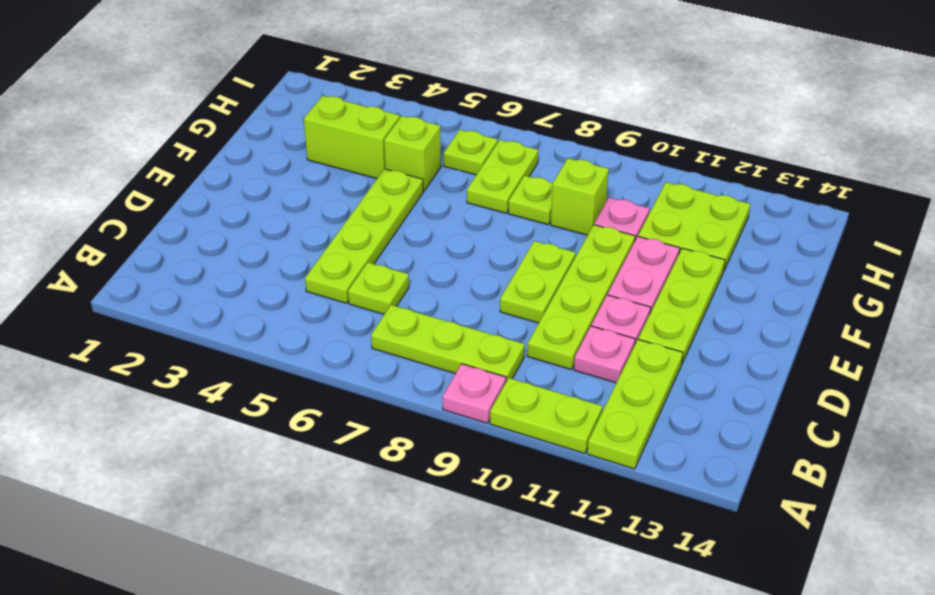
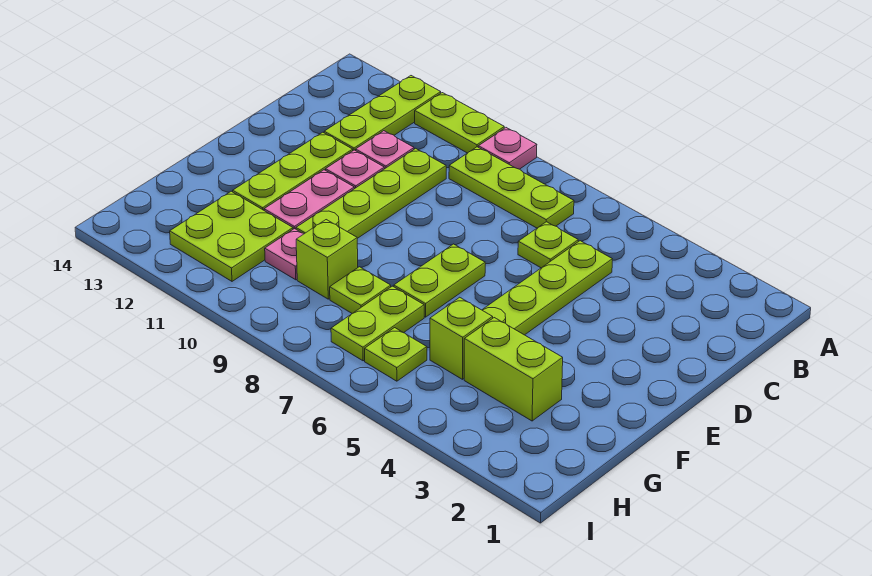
lime 1x2 plate [500,241,576,323] -> lime 1x2 plate moved to [394,244,485,317]

